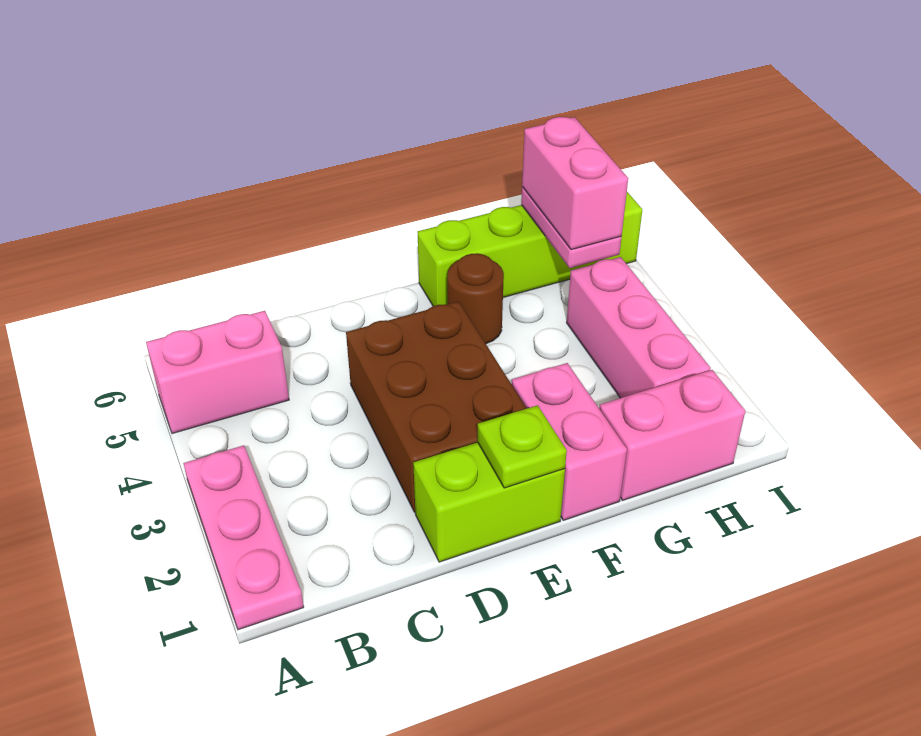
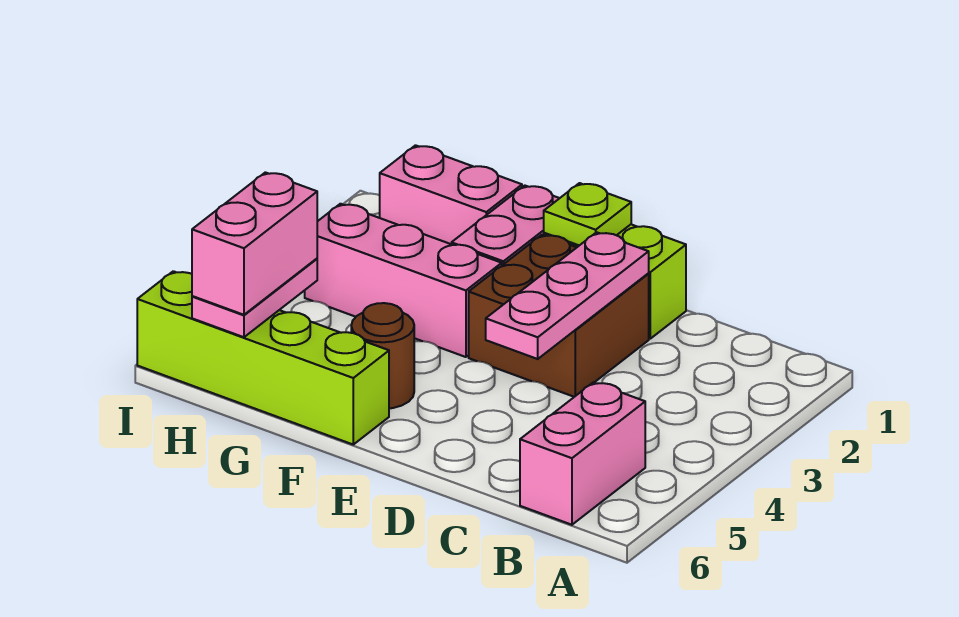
pink 1x3 plate [183,445,304,630] -> pink 1x3 plate moved to [486,232,649,359]
pink 1x2 brick [146,311,289,434] -> pink 1x2 brick turned to [520,382,645,525]
brown 2x3 brick [346,301,527,512] -> brown 2x2 brick [469,235,649,397]
pink 1x3 brick [567,257,711,398] -> pink 1x3 brick turned to [305,204,502,357]

